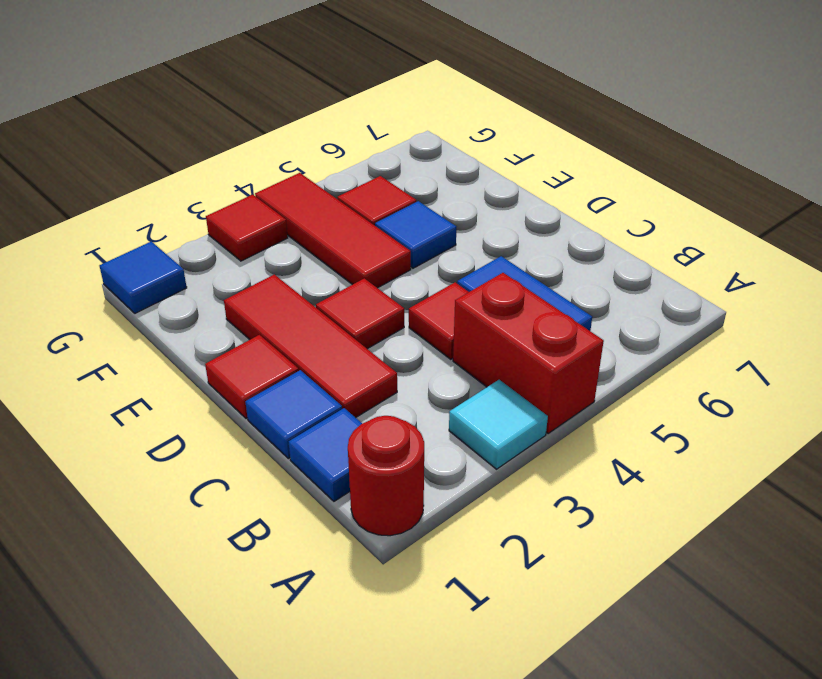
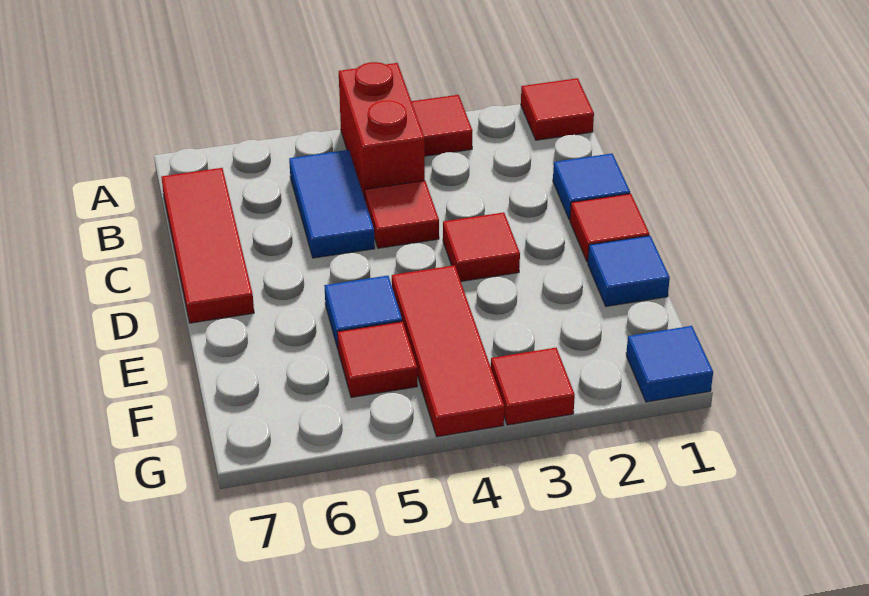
red 1x1 round brick [348,416,424,536] -> red 1x1 tile [521,78,594,140]
cyan 1x1 tile [449,380,548,469] -> red 1x1 tile [411,95,473,156]
blue 1x1 tile [289,408,362,501] -> blue 1x1 tile moved to [588,236,670,306]
red 1x3 tile [224,274,397,418] -> red 1x3 tile moved to [162,168,254,323]

